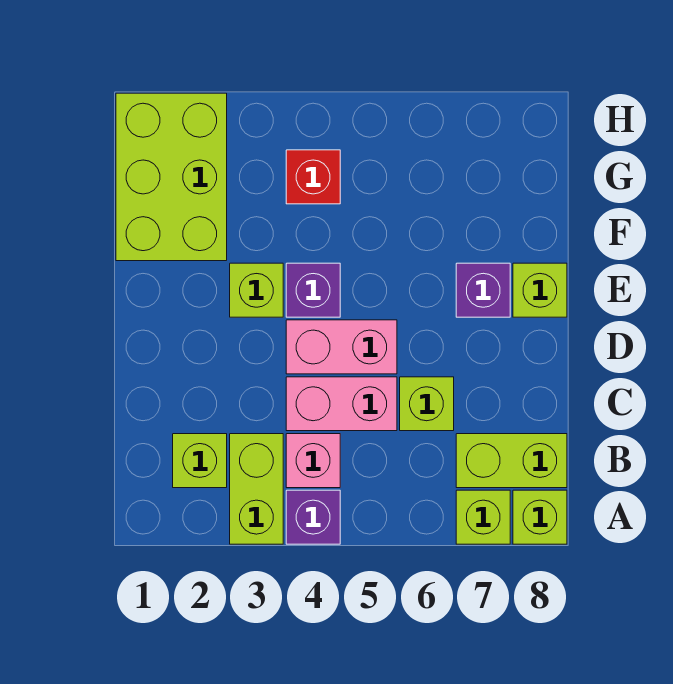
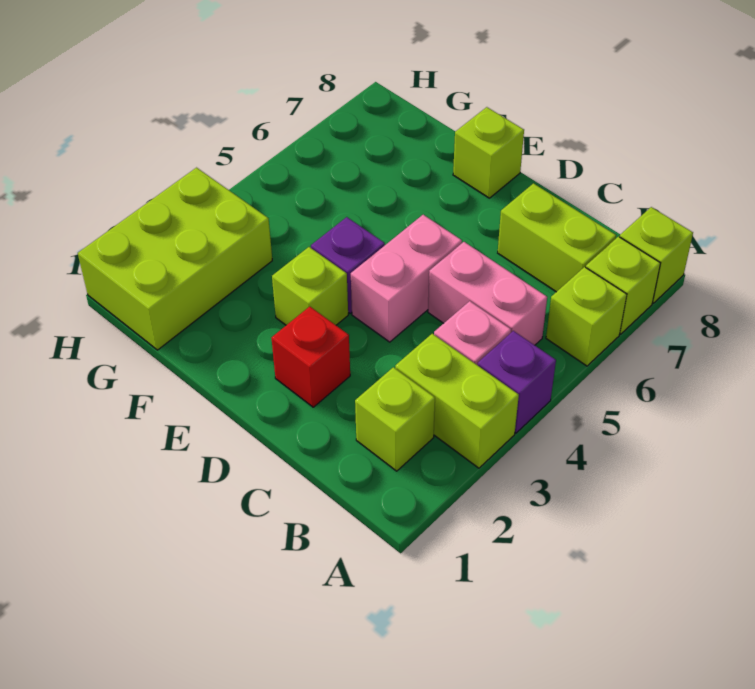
lime 1x2 brick [456,434,567,488] -> lime 1x2 brick turned to [498,183,616,292]
pink 1x2 brick [286,377,397,431] -> pink 1x2 brick turned to [428,242,547,345]
lime 1x1 brick [400,377,454,431] -> lime 1x1 brick moved to [546,267,627,366]
purple 1x1 brick [456,263,510,317] -> none
lime 2x3 brick [116,93,227,261] -> lime 2x3 brick turned to [78,168,272,350]
red 1x1 brick [286,150,340,204] -> red 1x1 brick moved to [272,307,350,407]

